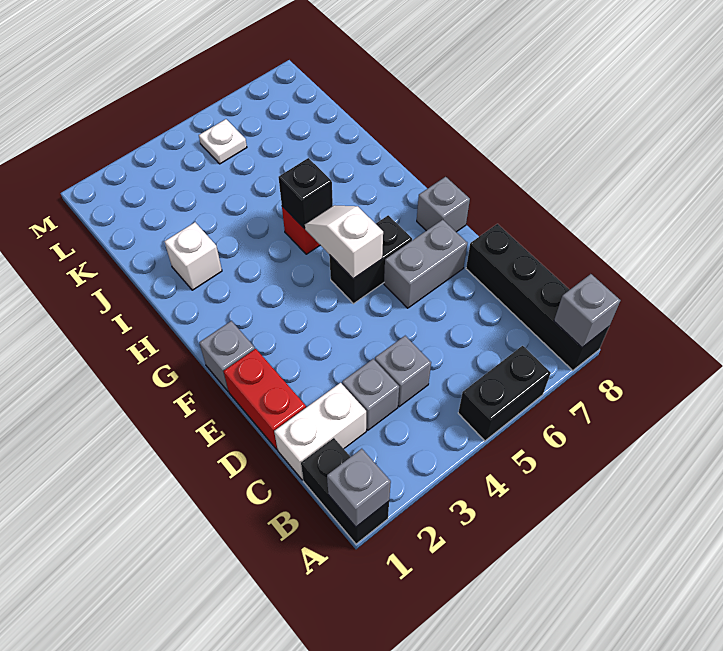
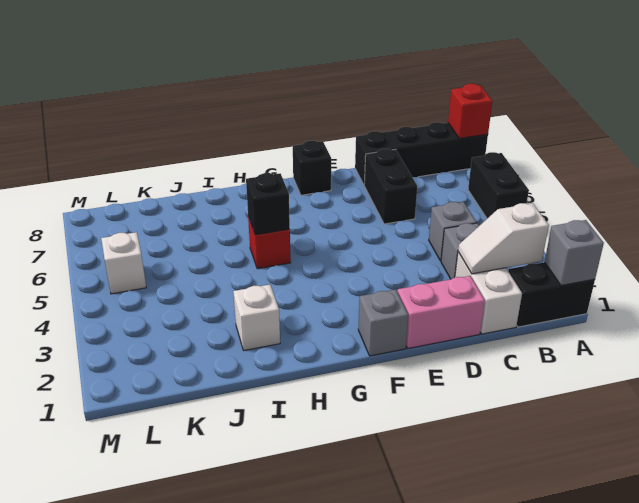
grey 1x1 brick [554,274,620,347] -> red 1x1 brick [448,84,492,139]
red 1x2 brick [224,349,306,449] -> pink 1x2 brick [398,276,485,348]
grey 1x2 brick [384,220,467,308] -> none
black 1x2 brick [329,215,412,304] -> black 1x2 brick moved to [364,149,417,224]
white 1x2 slope [305,205,383,279] -> white 1x2 slope moved to [458,203,549,274]
grey 1x1 brick [417,177,470,232] -> black 1x1 brick [293,141,331,195]
white 1x1 plate [199,119,247,164] -> white 1x1 brick [101,232,146,294]

